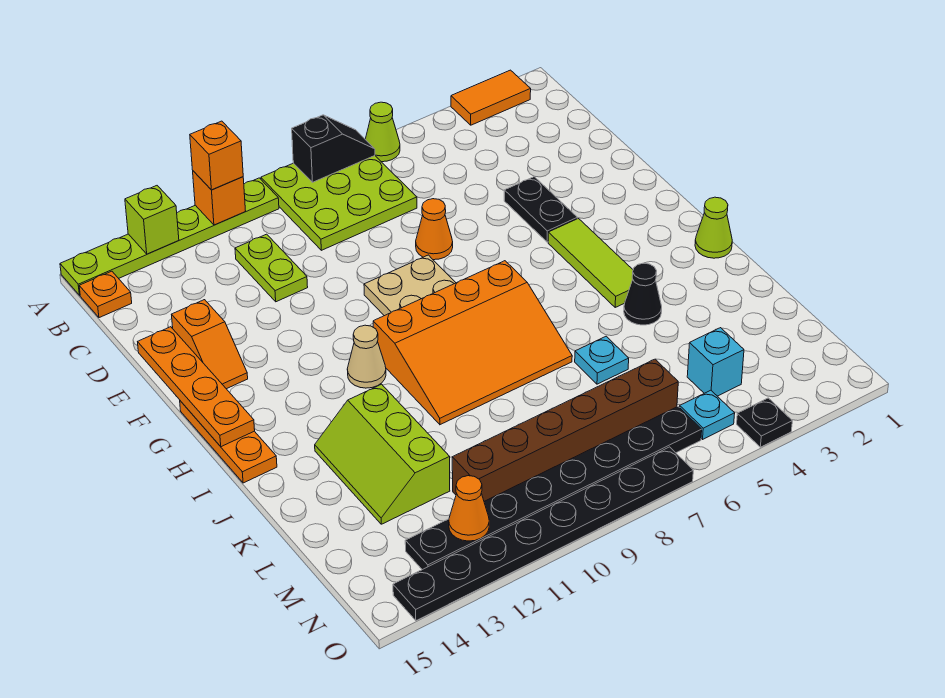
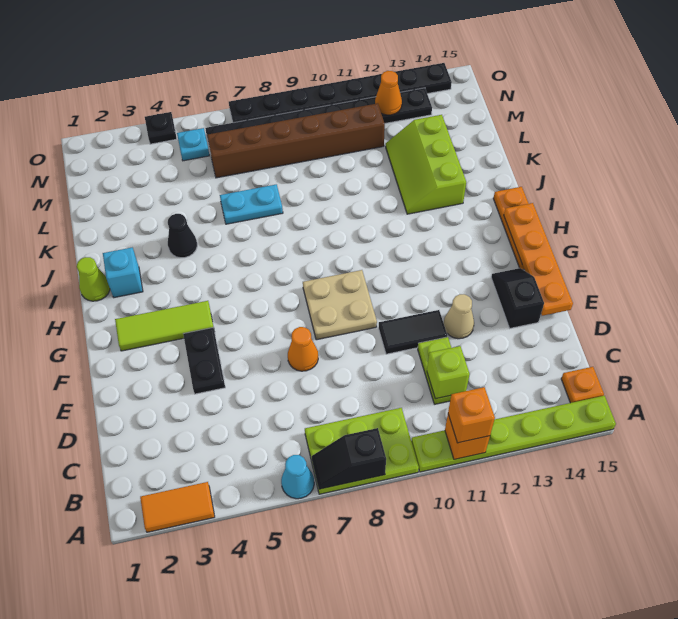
lime 1x1 cone [365,102,400,162] -> cyan 1x1 cone [281,455,314,499]
lime 3x3 plate [261,156,417,250] -> lime 2x3 plate [305,408,419,494]
lime 1x1 brick [125,186,179,254] -> lime 1x1 brick moved to [427,346,470,399]
none -> black 1x2 tile [379,310,447,354]
orange 1x2 slope [172,300,248,389] -> black 1x2 slope [491,268,544,328]
lime 1x3 tile [548,219,633,307] -> lime 1x3 tile turned to [115,301,213,351]
orange 3x4 slope [373,261,572,425] -> none
tan 1x1 cone [347,325,386,388] -> tan 1x1 cone moved to [444,294,474,339]
lime 2x3 slope [315,384,450,524] -> lime 2x3 slope turned to [386,115,466,214]
cyan 1x1 plate [575,336,629,384] -> cyan 1x2 plate [220,184,283,224]
cyan 1x1 brick [687,328,744,396] -> cyan 1x1 brick moved to [103,248,143,298]

